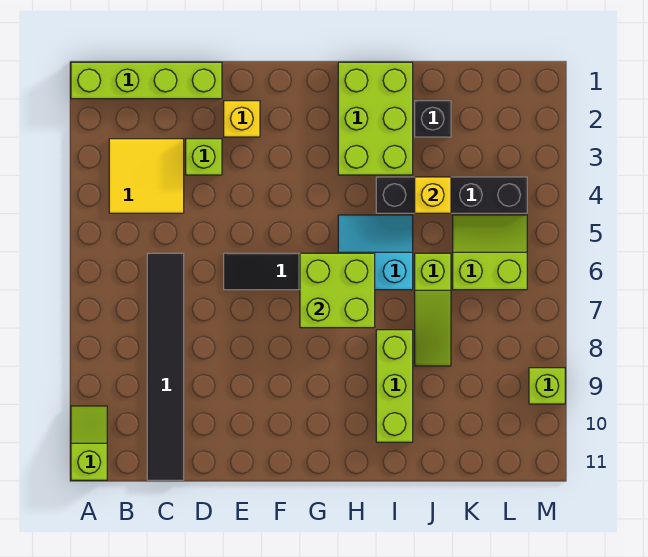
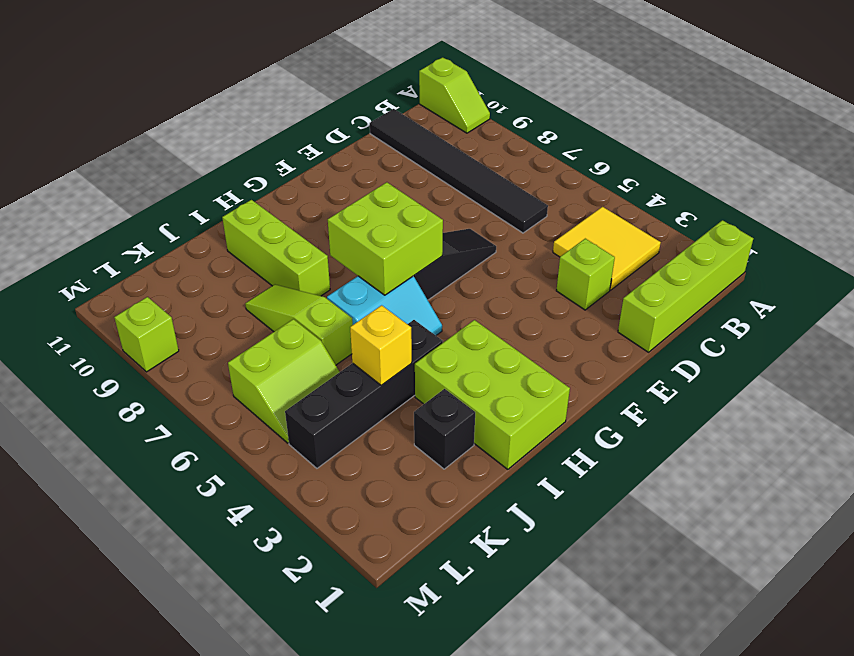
yellow 1x1 brick [224,101,260,137] -> none

